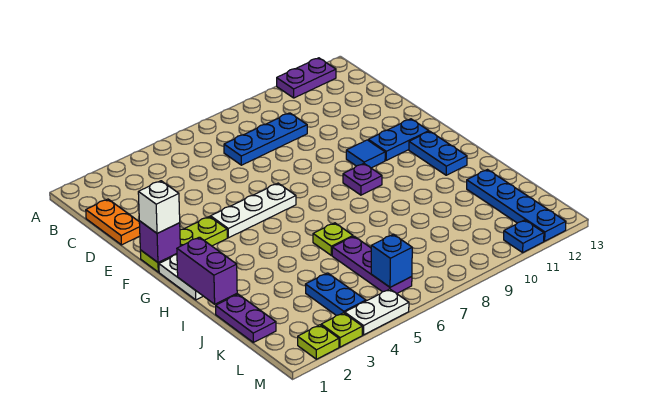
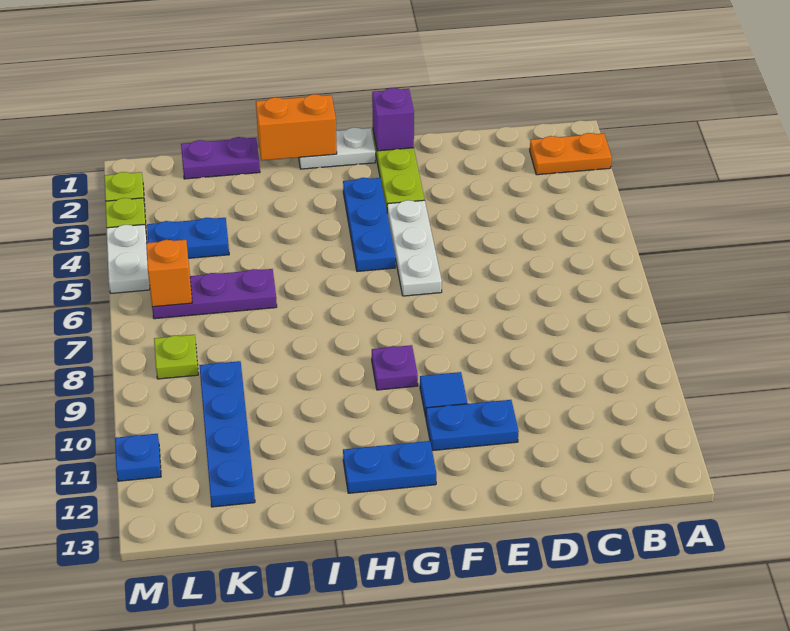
purple 1x2 plate [277,58,336,98] -> none
orange 1x2 plate [86,199,140,245] -> orange 1x2 plate moved to [530,133,612,175]
blue 1x3 plate [224,113,307,165] -> blue 1x3 plate moved to [343,178,395,271]
white 1x1 brick [138,181,180,233] -> none
blue 1x2 plate [368,119,429,160] -> blue 1x2 plate turned to [426,400,519,451]
purple 1x2 brick [177,237,237,304] -> orange 1x2 brick [256,94,337,161]
lime 1x1 plate [313,223,353,255] -> lime 1x1 plate moved to [154,335,198,379]
blue 1x4 plate [467,170,566,241] -> blue 1x4 plate turned to [199,361,255,507]
blue 1x1 brick [371,234,412,287] -> orange 1x1 brick [146,240,192,307]

